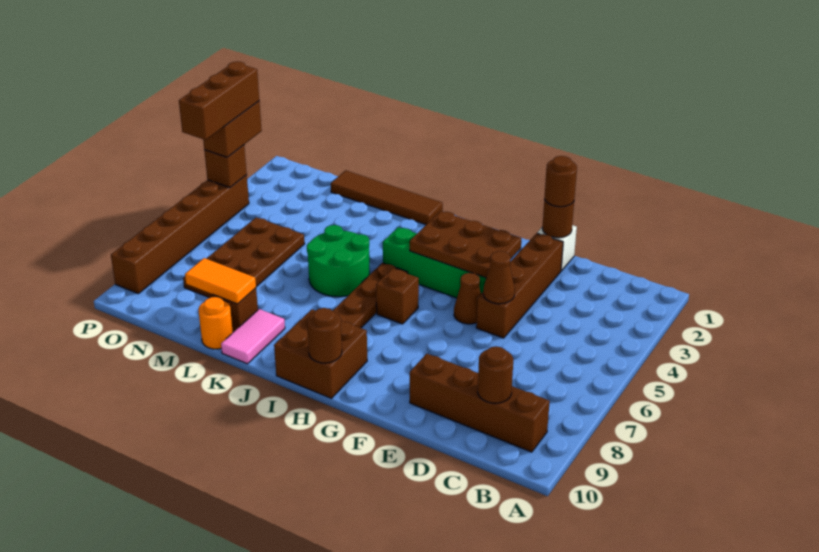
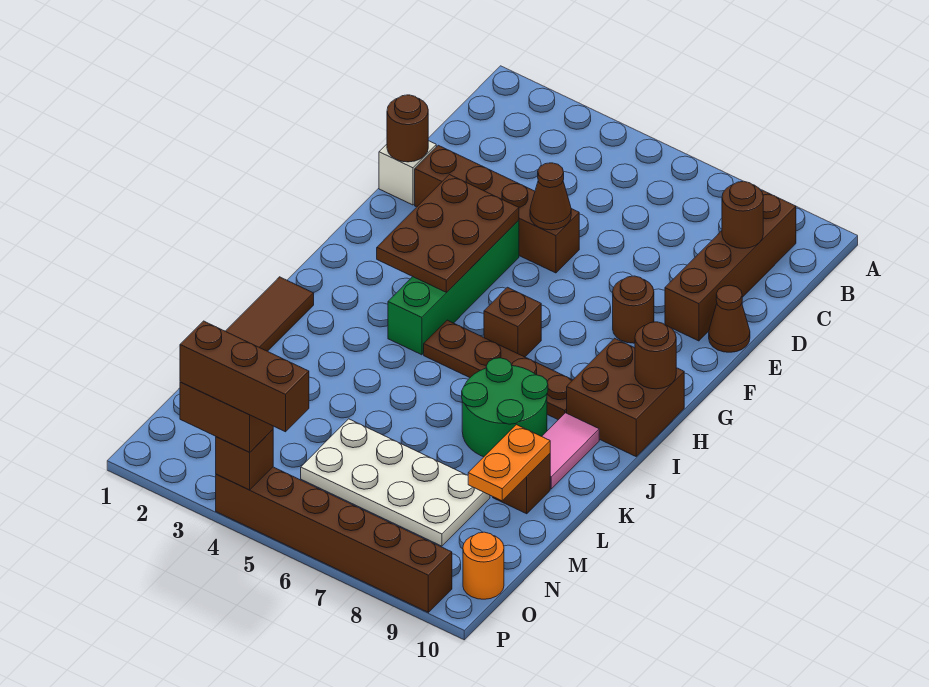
brown 1x1 round brick [545,156,577,207] -> brown 1x1 round brick moved to [613,276,654,343]
brown 1x1 cone [454,273,481,324] -> brown 1x1 cone moved to [709,285,750,352]
green 2x2 round brick [307,225,370,297] -> green 2x2 round brick moved to [462,358,548,457]
pink 1x2 tile [221,309,285,364] -> pink 1x2 tile turned to [542,413,599,489]
orange 1x2 tile [185,258,256,304] -> orange 1x2 plate [468,425,550,501]
orange 1x1 round brick [198,297,233,349] -> orange 1x1 round brick moved to [463,532,504,599]
brown 2x4 plate [183,217,304,298] -> white 2x4 plate [301,419,490,546]

